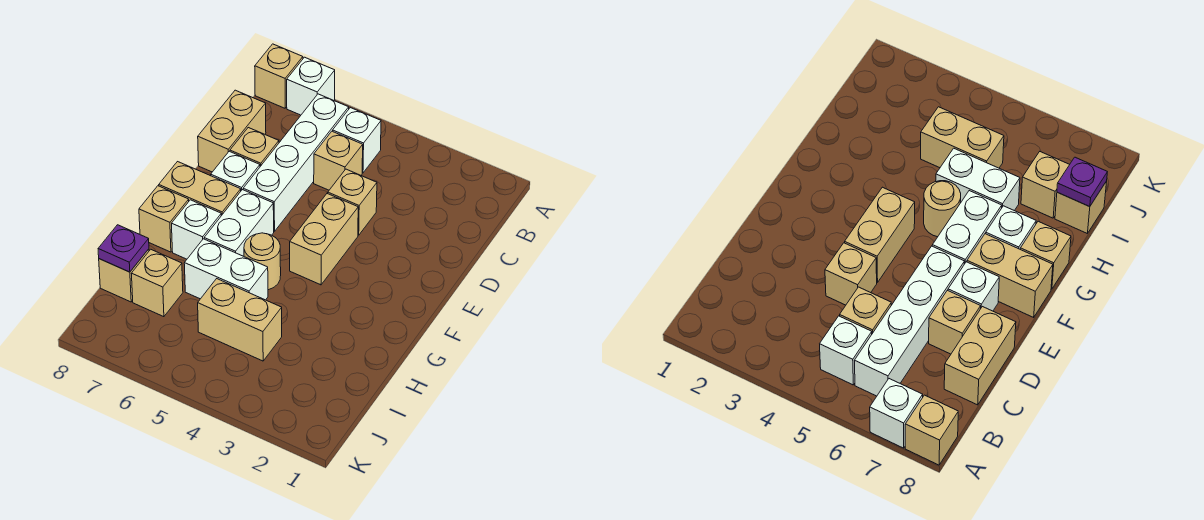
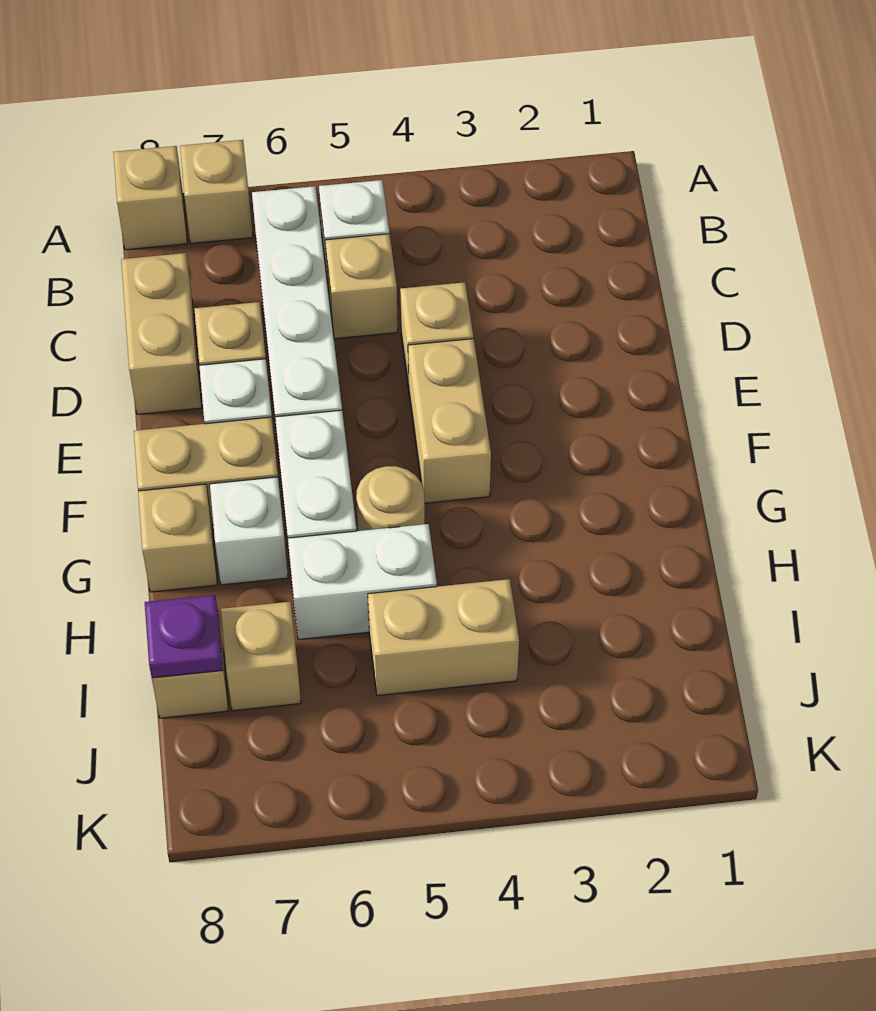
white 1x1 brick [287,57,335,115] -> tan 1x1 brick [180,140,253,244]

